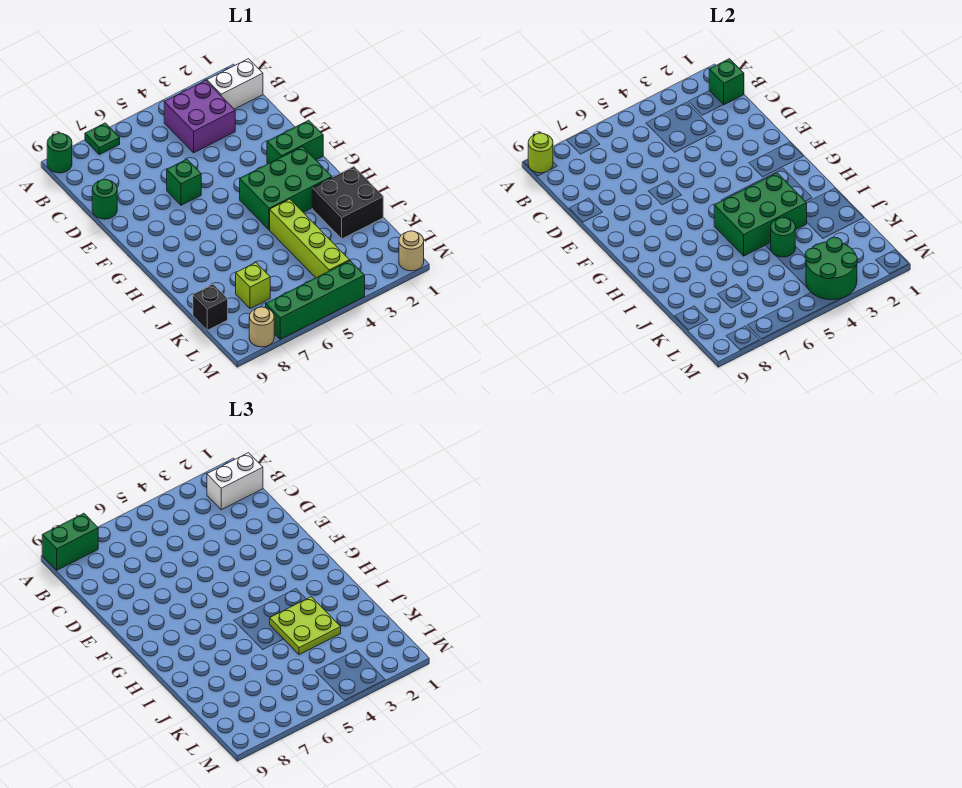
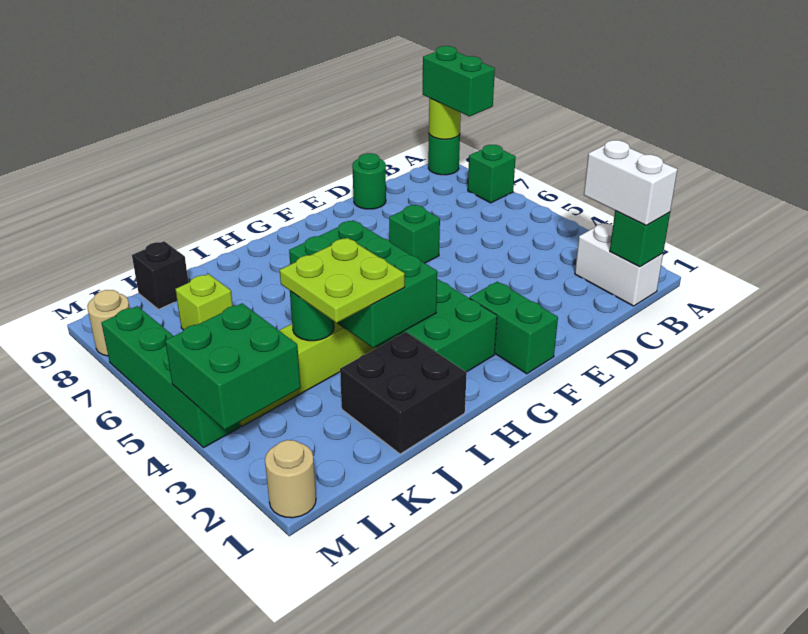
green 1x1 plate [85,123,120,155] -> green 1x1 brick [468,145,516,203]
purple 2x2 brick [164,80,235,153] -> none
green 2x2 round brick [805,237,857,300] -> green 2x2 brick [165,303,301,430]

